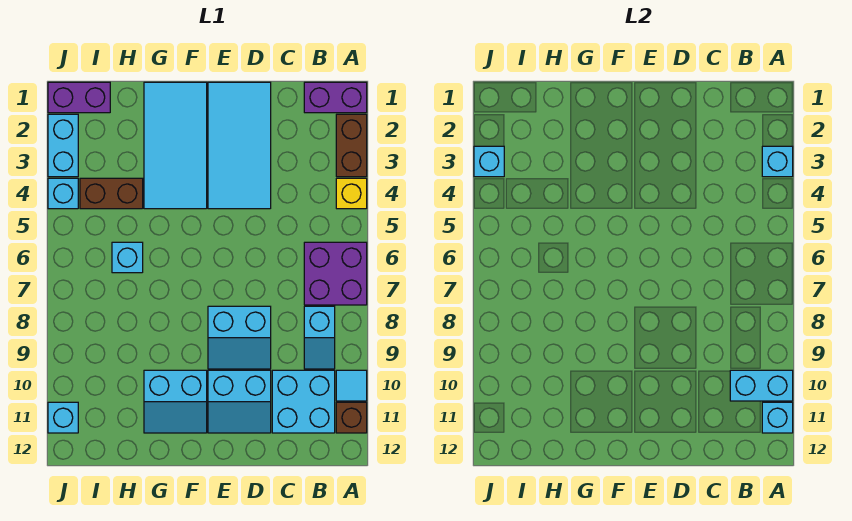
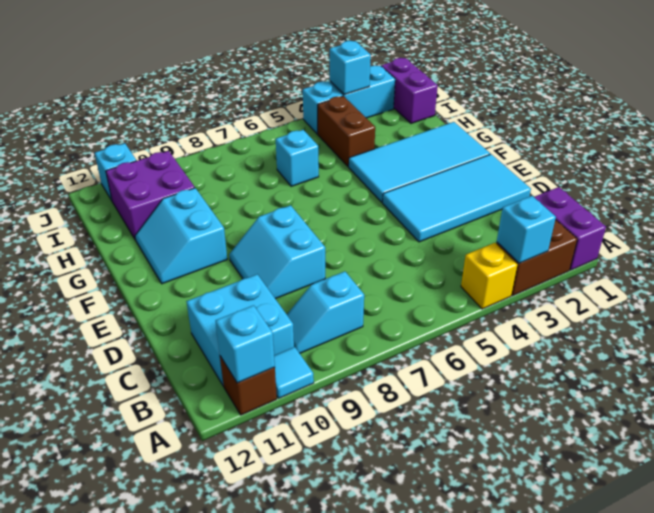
purple 2x2 brick [304,242,367,305] -> purple 2x2 brick moved to [106,151,195,240]
cyan 1x2 brick [730,370,793,401] -> none
cyan 2x2 slope [208,370,271,433] -> none

